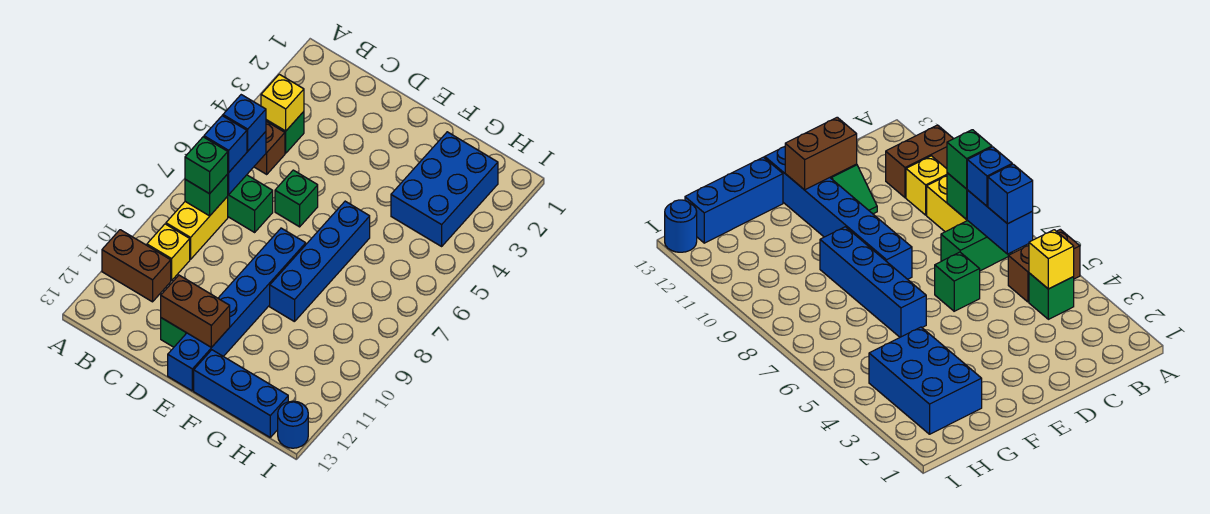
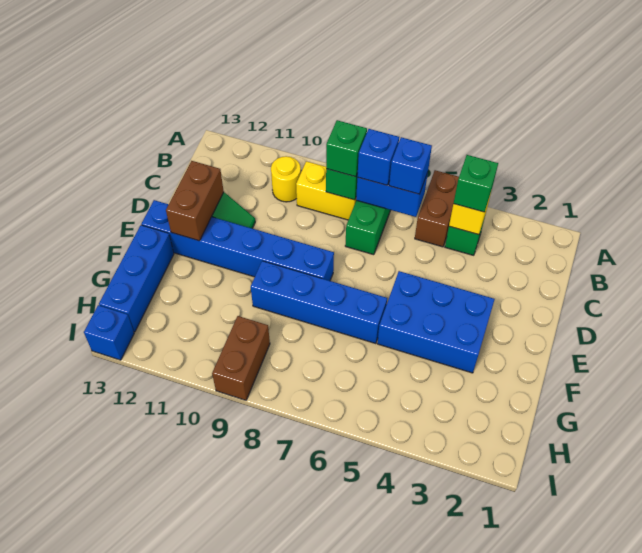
brown 1x2 brick [102,230,171,302] -> brown 1x2 brick moved to [212,316,270,400]
yellow 1x1 brick [147,224,190,281] -> yellow 1x1 round brick [271,156,301,202]
green 1x1 brick [275,170,318,227] -> green 1x1 brick moved to [454,155,498,212]
blue 2x3 brick [391,132,498,246] -> blue 2x3 brick moved to [377,271,495,373]
blue 1x1 round brick [278,401,308,448] -> blue 1x1 brick [84,305,134,360]

